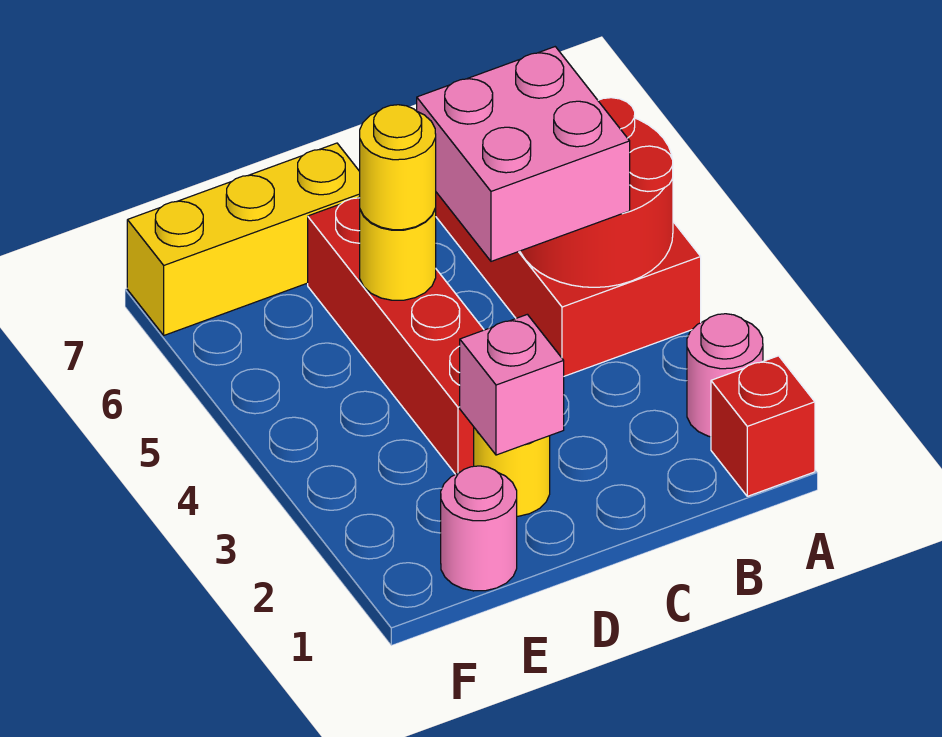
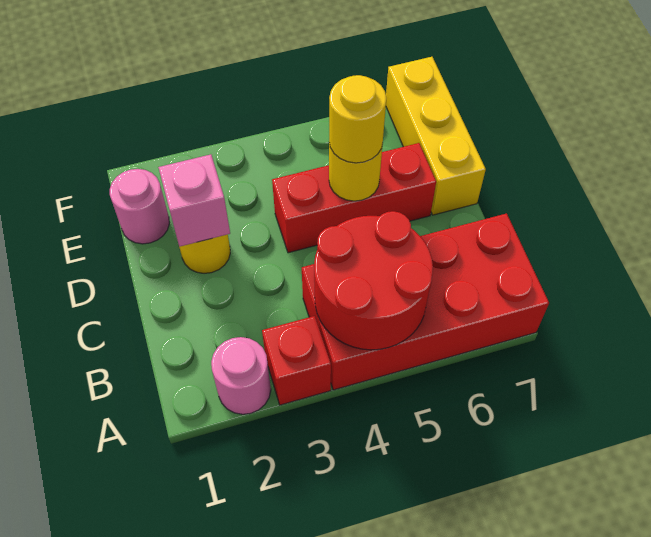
red 1x1 brick [711,356,815,496] -> red 1x1 brick moved to [262,316,331,405]
pink 2x2 brick [417,47,630,261] -> none
red 1x4 brick [308,197,484,474] -> red 1x3 brick [272,143,436,253]

